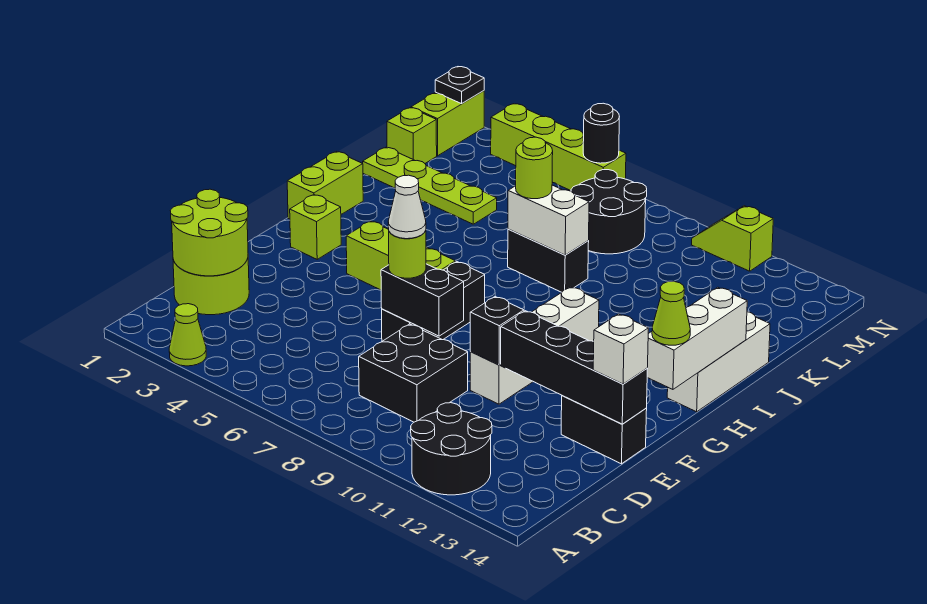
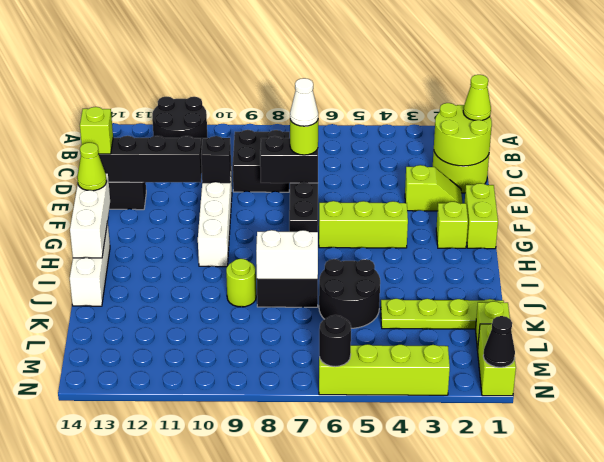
lime 1x1 cone [169,304,206,366] -> lime 1x1 cone moved to [463,75,491,120]
white 1x1 brick [593,314,648,384] -> lime 1x1 brick [80,107,113,154]
lime 1x2 brick [287,152,363,219] -> lime 1x2 brick moved to [465,183,498,249]
lime 1x1 round brick [516,137,553,199] -> lime 1x1 round brick moved to [226,259,256,307]
black 2x2 round brick [571,170,647,254] -> black 2x2 round brick moved to [319,259,380,328]
black 1x1 plate [435,67,484,104] -> black 1x1 cone [483,316,515,367]
lime 1x2 slope [692,206,773,271] -> lime 1x2 slope moved to [405,165,462,211]

